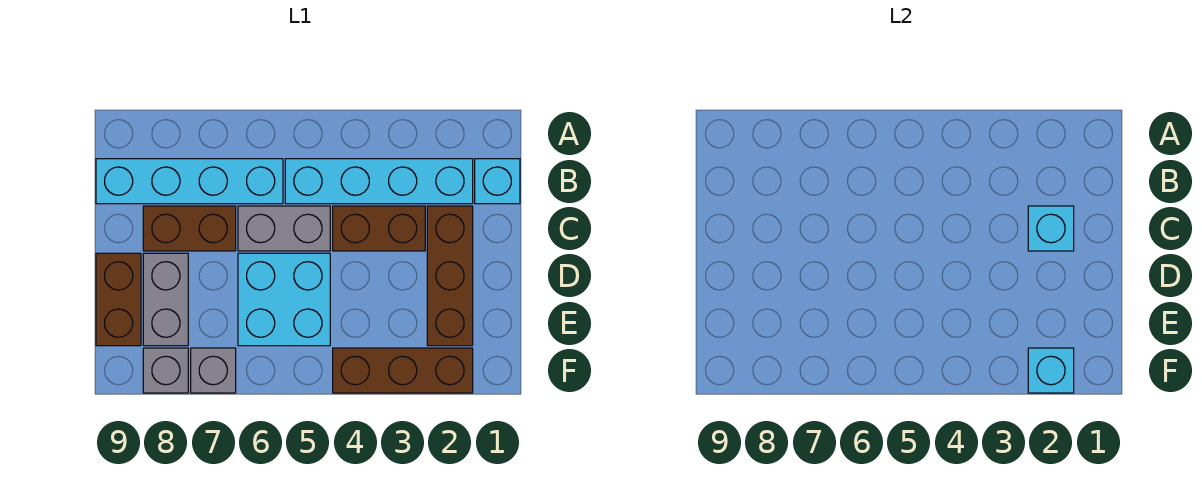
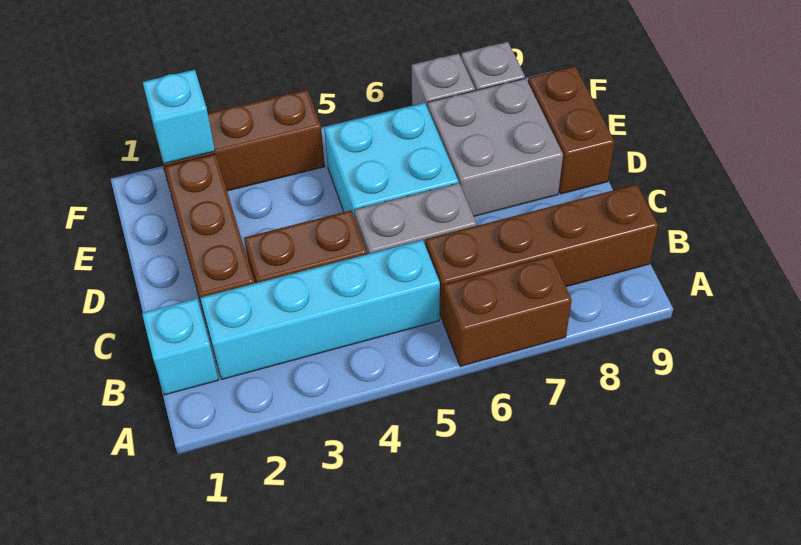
cyan 1x4 brick [96,159,283,204] -> brown 1x4 brick [426,184,658,320]
cyan 1x1 brick [1028,206,1074,251] -> none
brown 1x2 brick [143,206,236,251] -> brown 1x2 brick moved to [443,256,572,366]
grey 1x2 brick [143,253,188,346] -> grey 2x2 brick [428,78,563,216]

